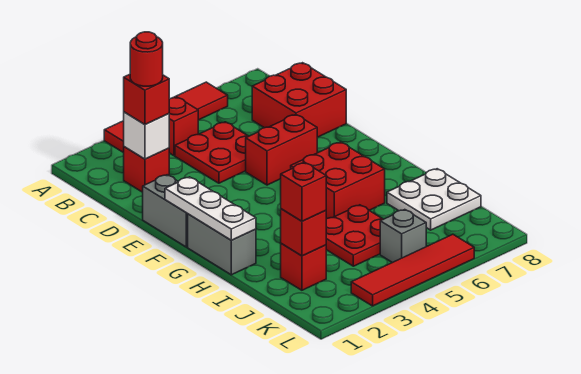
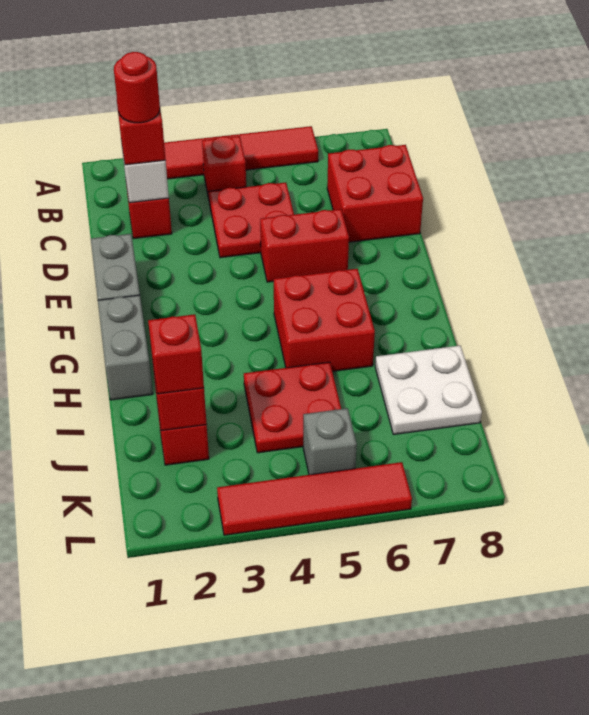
white 1x3 plate [165,177,256,240] -> none

